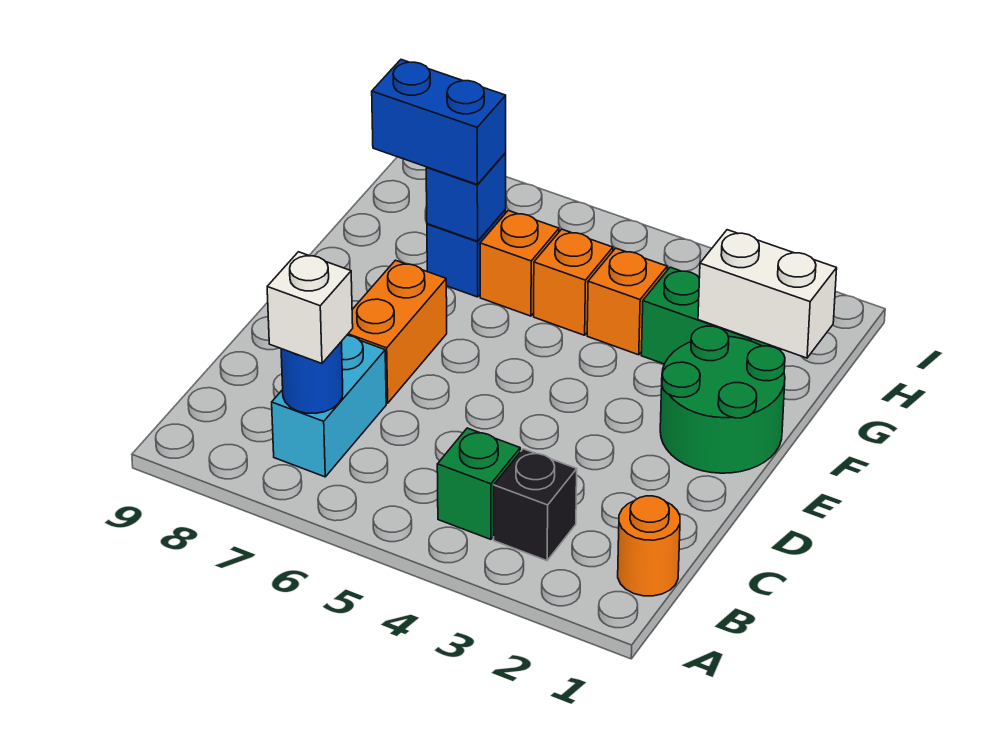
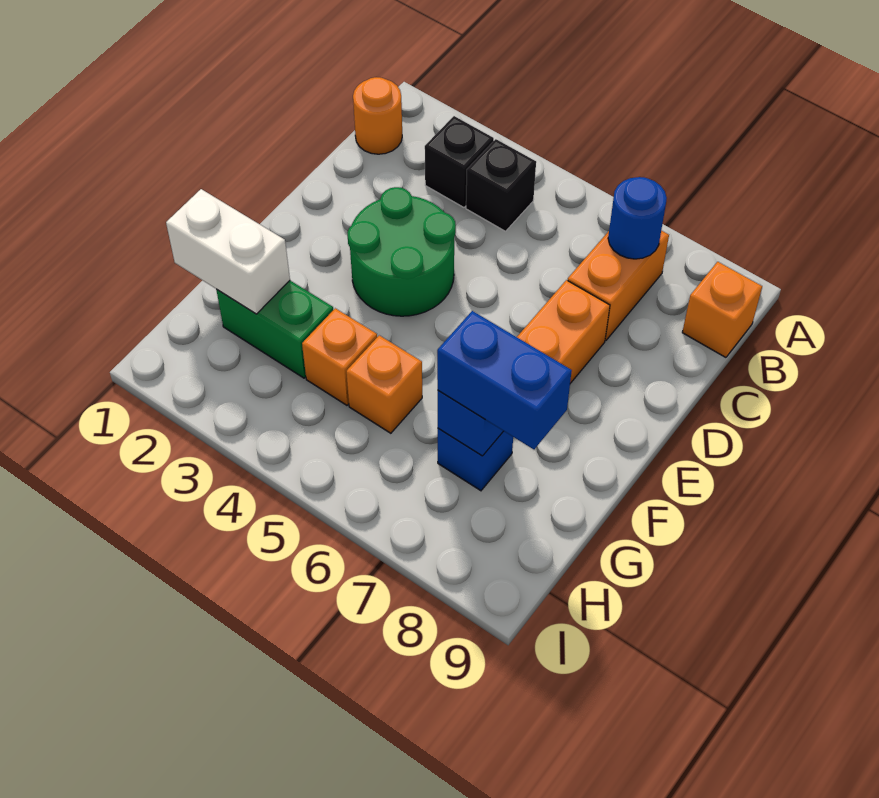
green 1x1 brick [437,428,520,539] -> black 1x1 brick [466,139,536,231]
cyan 1x2 brick [272,335,386,477] -> orange 1x2 brick [568,230,669,340]
white 1x1 brick [267,252,353,363] -> none
green 2x2 round brick [660,326,785,473] -> green 2x2 round brick moved to [347,187,456,316]
orange 1x1 brick [480,211,559,316] -> orange 1x1 brick moved to [682,262,762,357]

